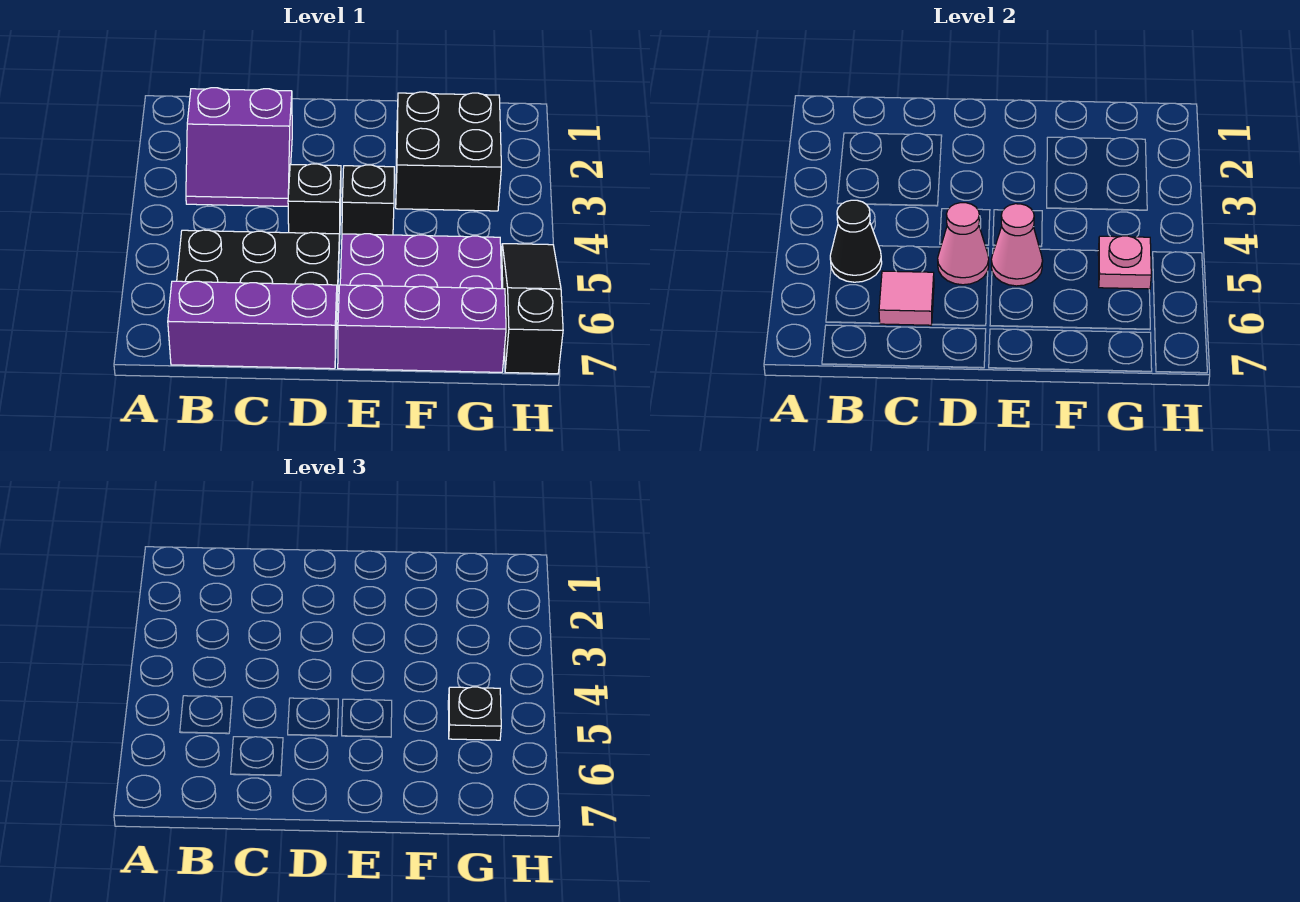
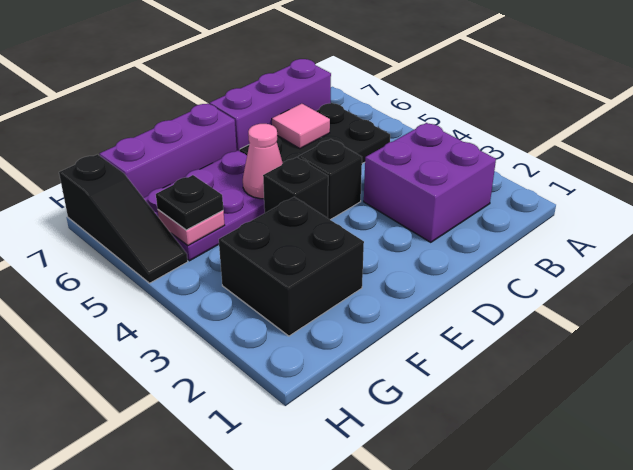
purple 2x2 slope [186,88,292,206] -> purple 2x2 brick [364,123,496,242]
black 1x1 cone [830,200,882,282] -> none
pink 1x1 cone [938,203,989,285] -> none

